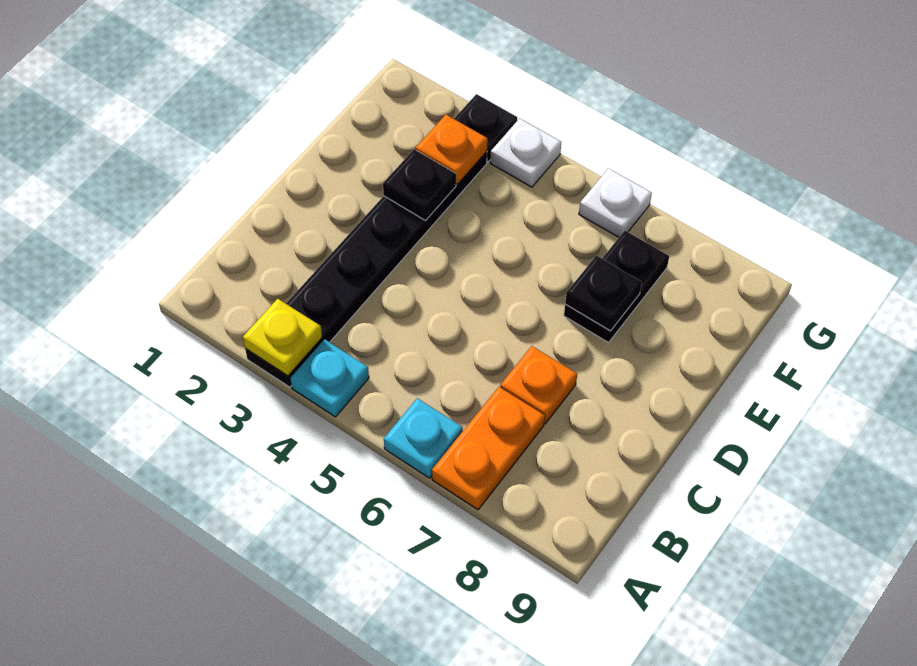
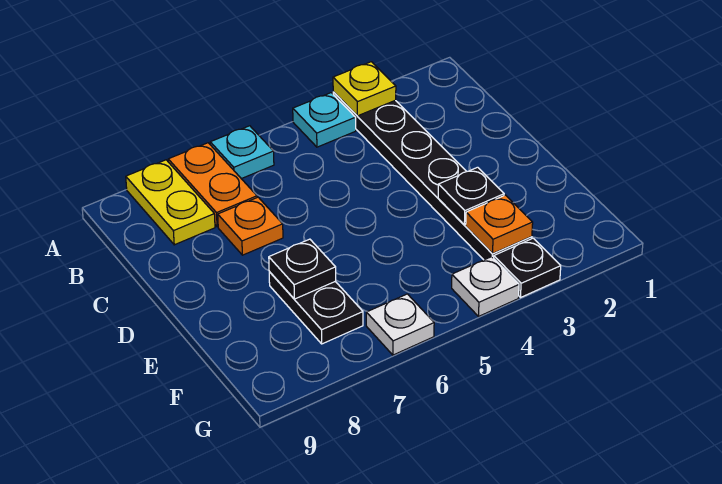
none -> yellow 1x2 plate [126,160,215,245]

